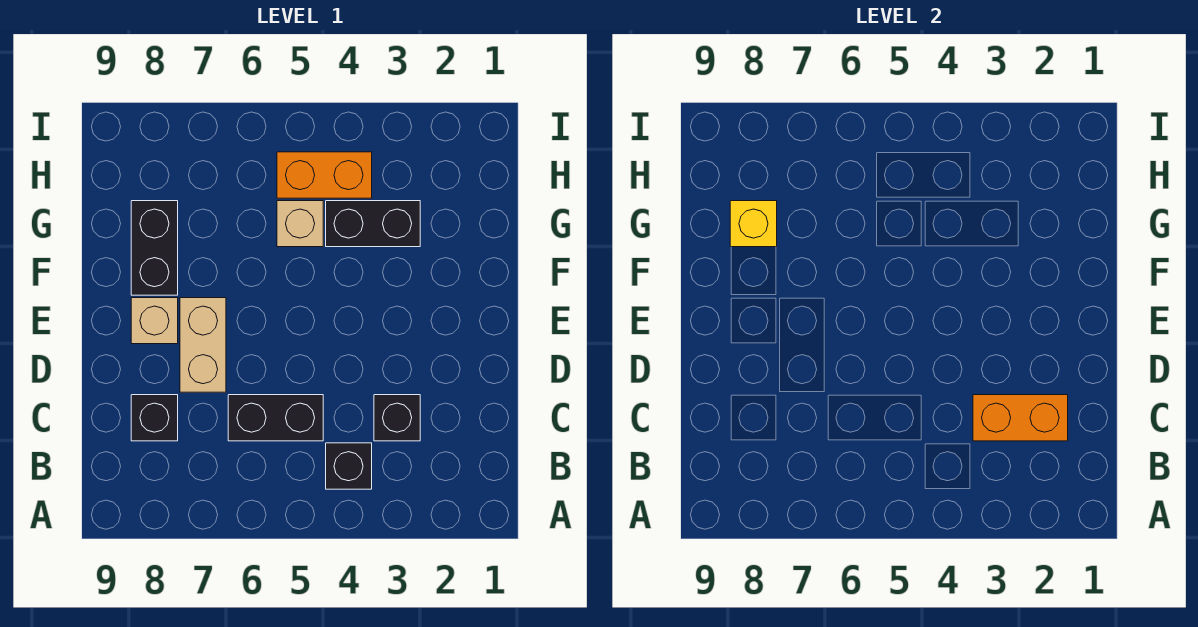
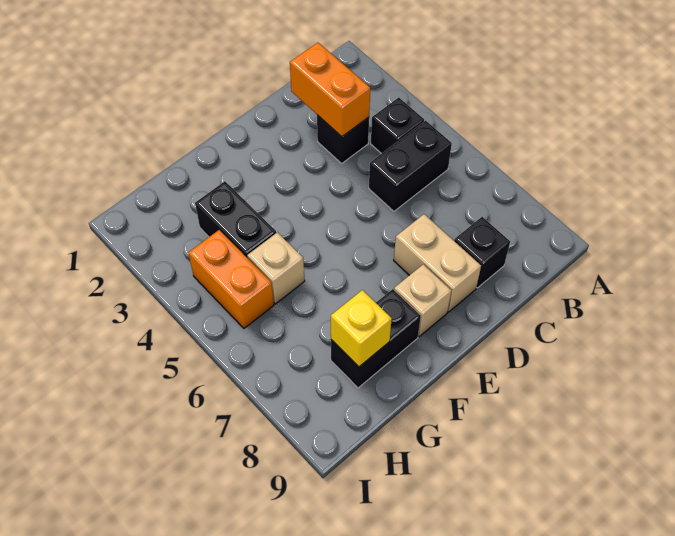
black 1x2 brick [228,395,323,441] -> black 1x2 brick turned to [369,121,452,211]
tan 1x2 brick [180,298,226,392] -> tan 1x2 brick turned to [394,214,481,312]

